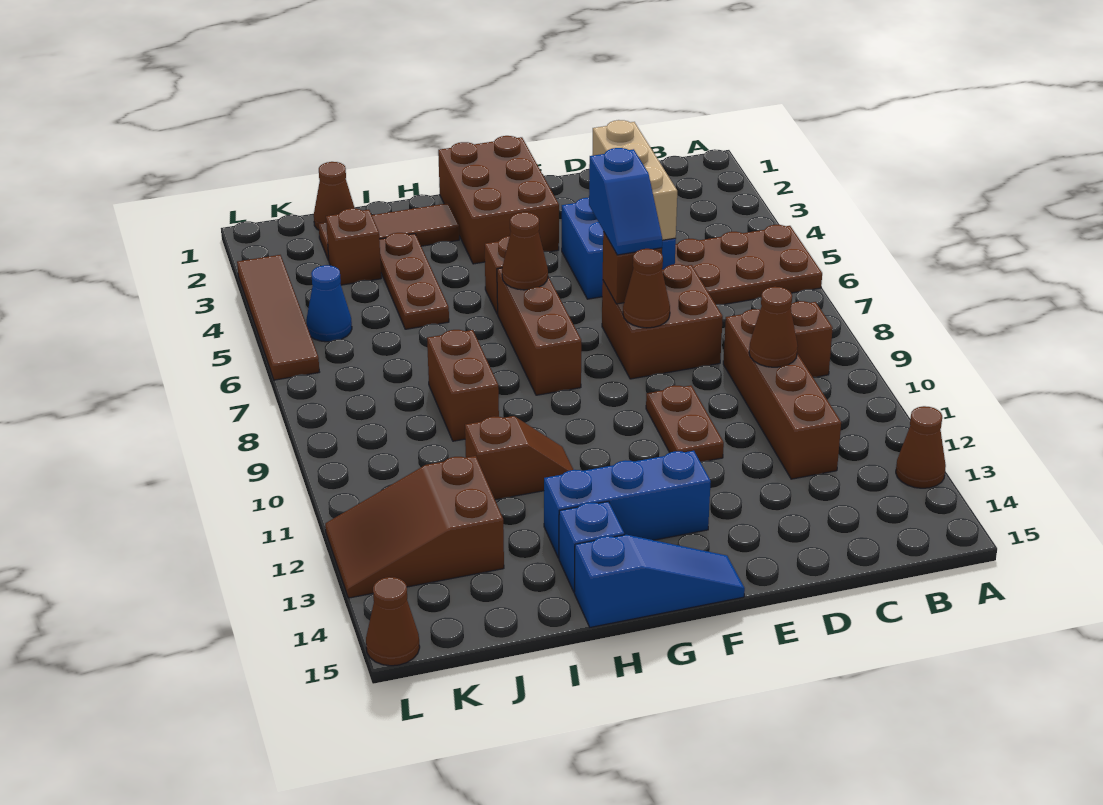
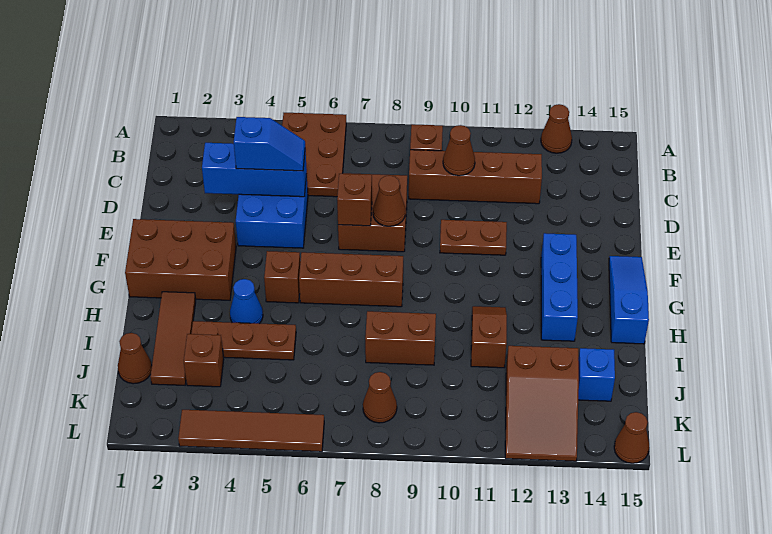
tan 1x3 brick [592,120,677,240] -> blue 1x3 brick [202,143,307,197]
blue 1x2 slope [589,148,663,255] -> blue 1x2 slope moved to [234,117,305,171]
brown 1x1 cone [502,212,548,290] -> brown 1x1 cone moved to [363,372,397,423]
blue 1x1 brick [559,501,624,592] -> blue 1x1 brick moved to [578,348,615,401]
blue 1x1 cone [306,265,352,342] -> blue 1x1 cone moved to [230,279,263,324]

